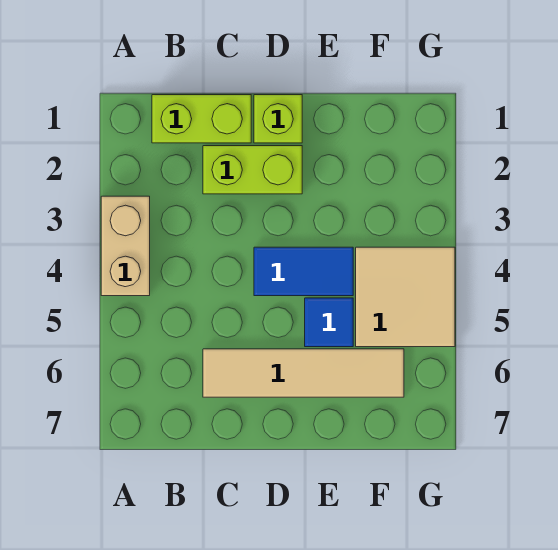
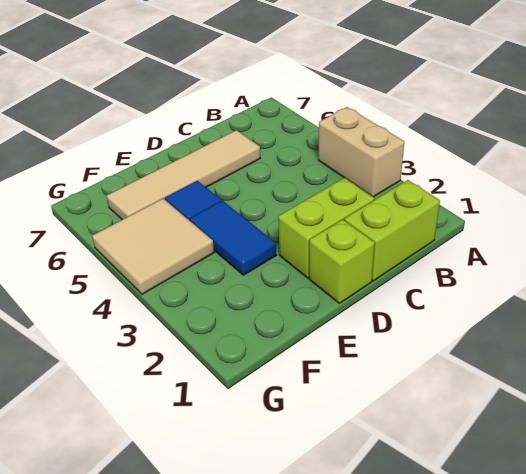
blue 1x2 tile [254,247,353,296] -> blue 1x2 tile turned to [190,200,276,275]

